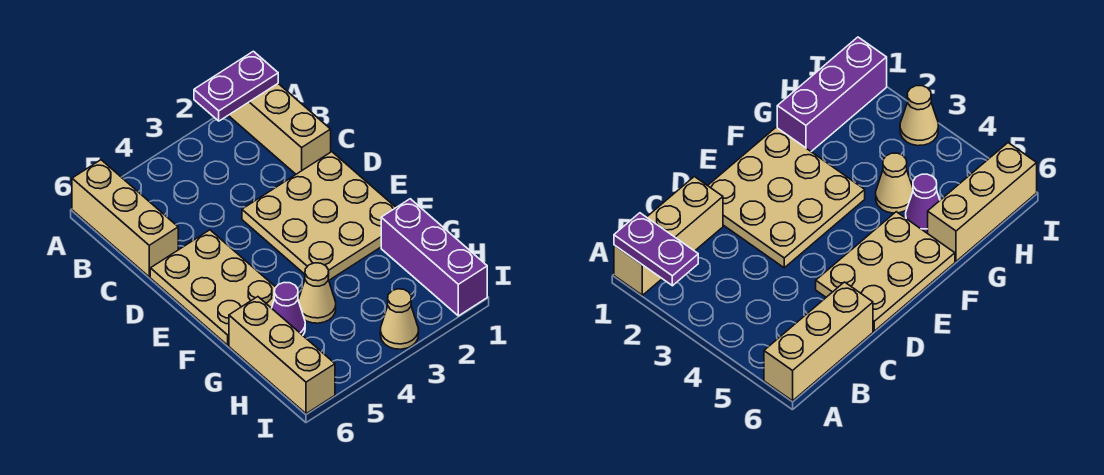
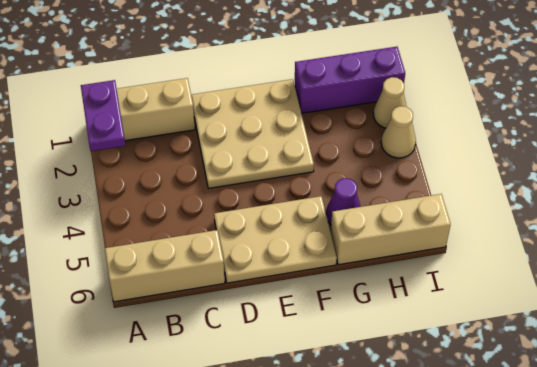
tan 1x1 cone [298,263,336,323] -> tan 1x1 cone moved to [373,77,407,128]

